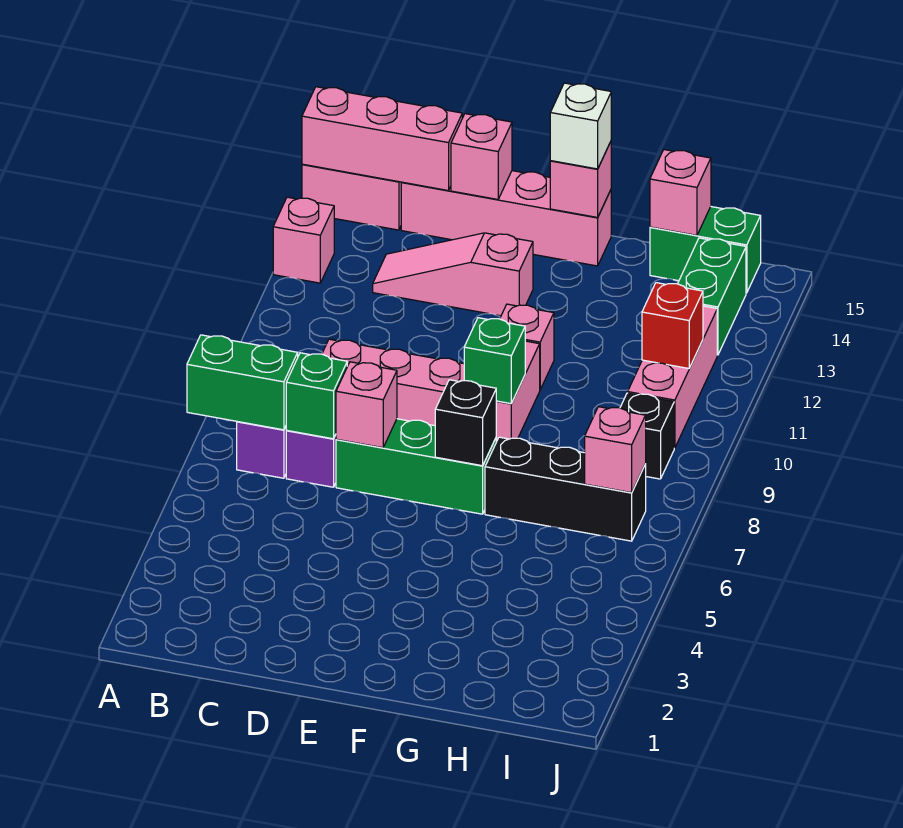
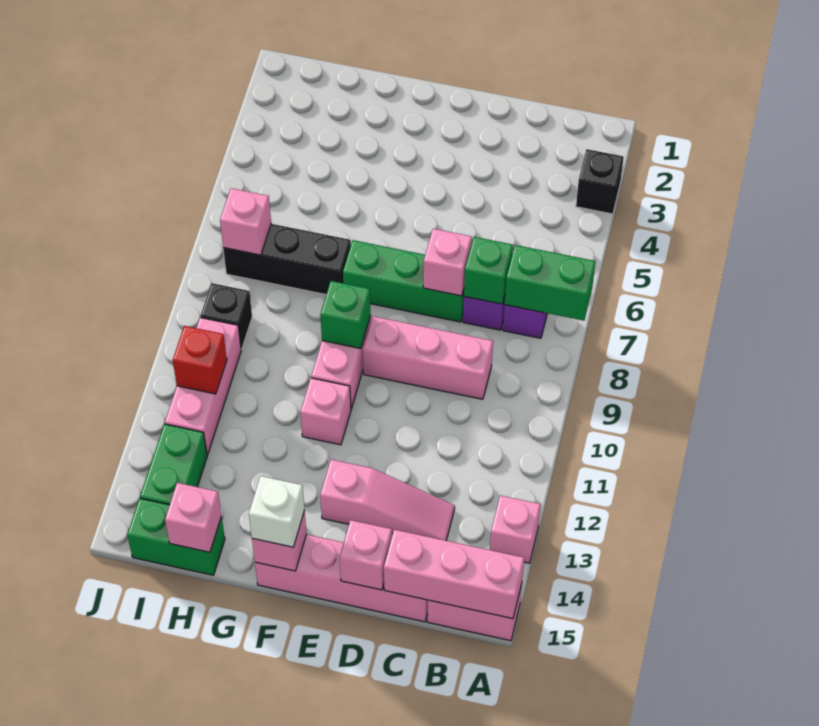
black 1x1 brick [435,380,496,466] -> black 1x1 brick moved to [576,149,624,214]

